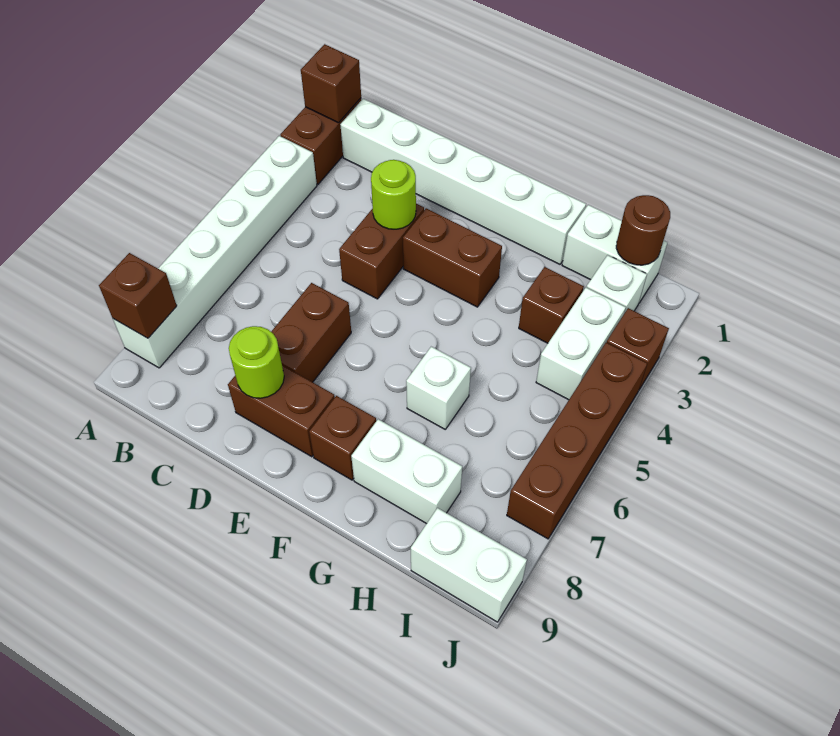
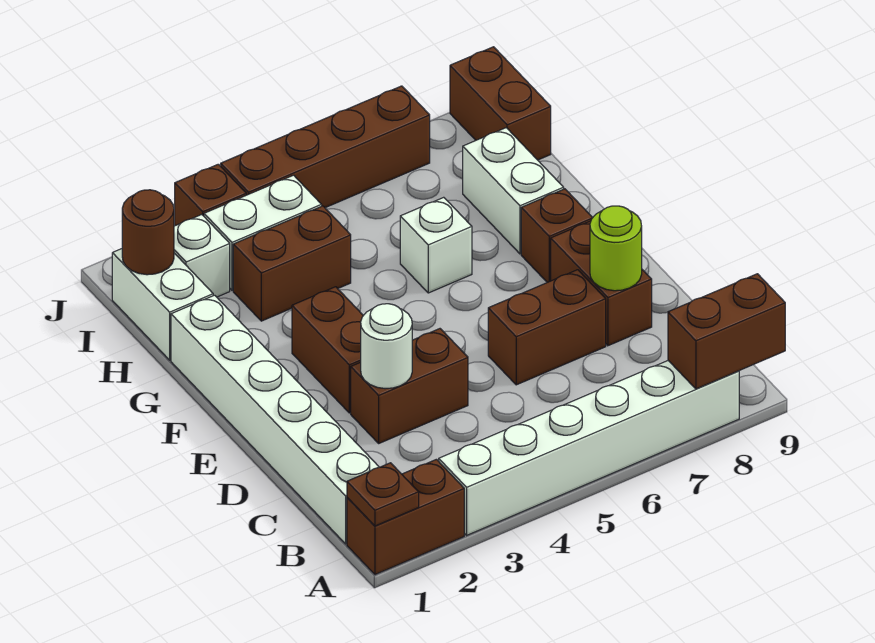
brown 1x1 brick [301,44,361,123] -> brown 1x1 plate [347,463,419,526]
brown 1x1 brick [99,253,177,338] -> brown 1x2 brick [668,274,785,389]
lime 1x1 round brick [371,160,416,229] -> white 1x1 round brick [361,304,412,389]
brown 1x1 brick [519,267,584,343] -> brown 1x2 brick [233,206,351,321]
white 1x2 brick [411,508,527,622] -> brown 1x2 brick [450,47,551,160]

